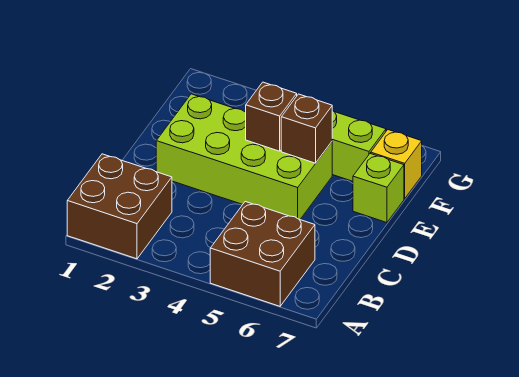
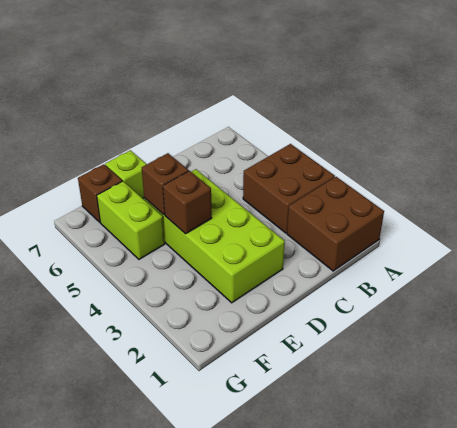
brown 2x2 brick [210,202,315,306] -> brown 2x2 brick moved to [243,144,335,233]
yellow 1x1 brick [371,130,422,199] -> brown 1x1 brick [78,164,122,222]

